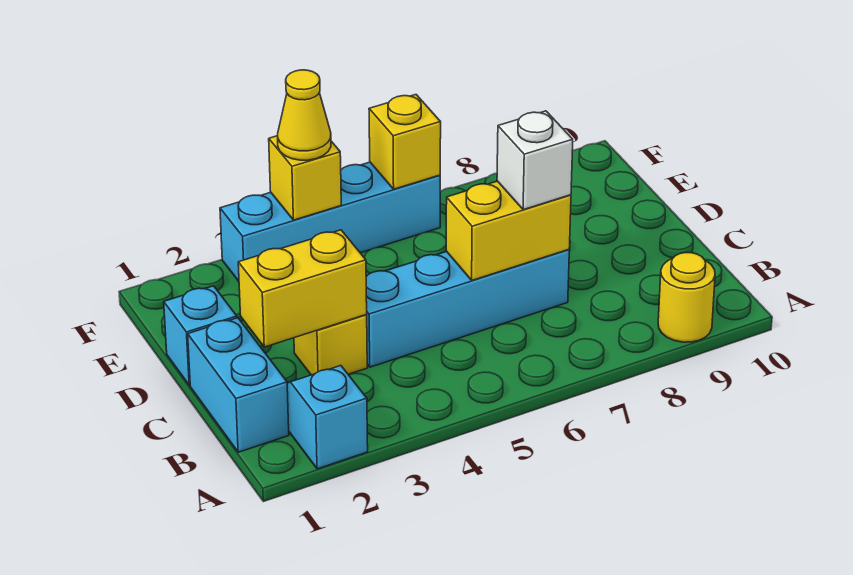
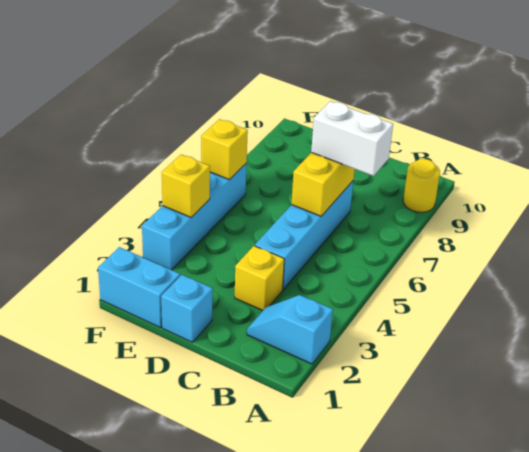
cyan 1x2 brick [188,318,289,452] -> cyan 1x2 brick moved to [98,247,180,328]
yellow 1x2 brick [238,230,367,347] -> none
white 1x1 brick [497,111,573,210] -> white 1x2 brick [311,101,393,176]
yellow 1x1 cone [278,70,331,160] -> none

